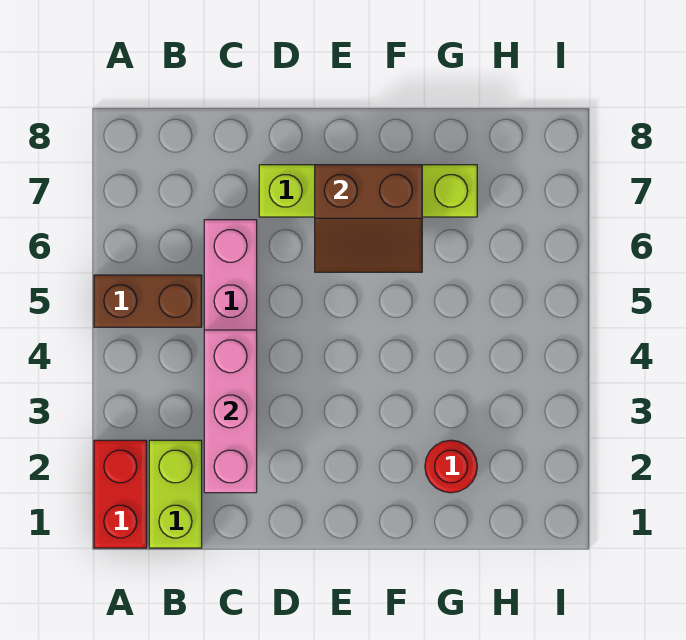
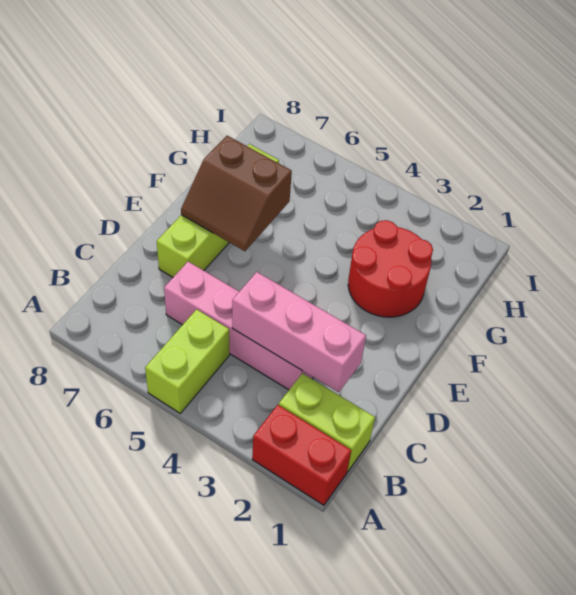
brown 1x2 brick [94,275,202,327] -> lime 1x2 brick [145,309,229,413]
brown 2x2 slope [315,165,422,272] -> brown 2x2 slope turned to [181,136,292,251]
red 1x1 round brick [425,440,477,493] -> red 2x2 round brick [348,220,433,317]

